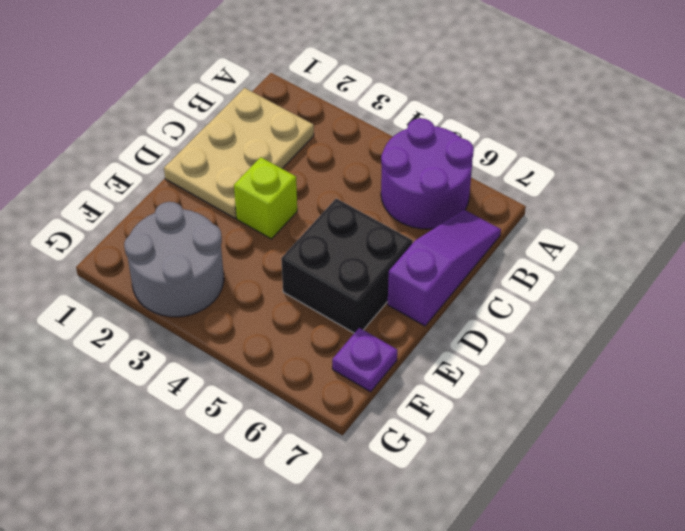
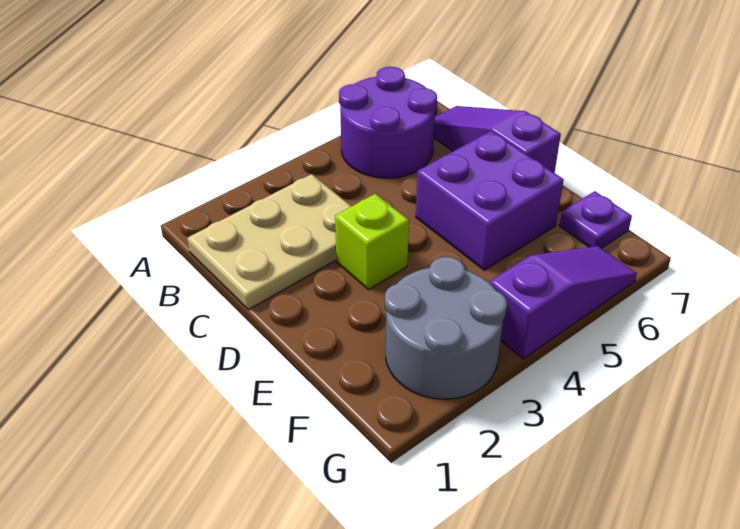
tan 2x3 plate [164,88,314,218] -> tan 2x3 plate turned to [187,174,351,310]
black 2x2 brick [281,199,413,333] -> purple 2x2 brick [416,131,563,270]
none -> purple 1x3 slope [490,246,637,359]

